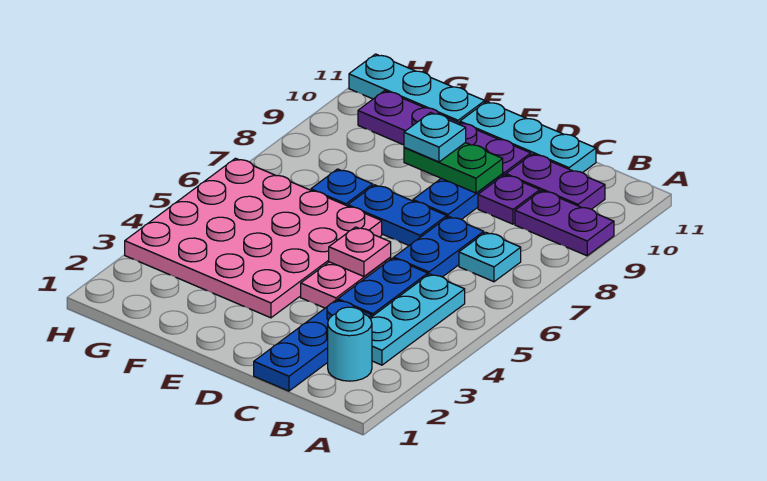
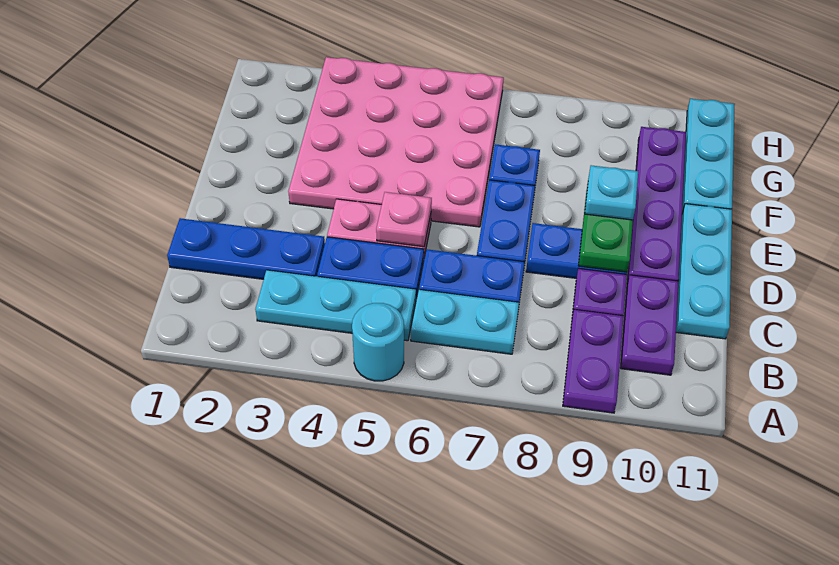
cyan 1x1 round brick [328,307,372,381] -> cyan 1x1 round brick moved to [352,303,404,381]
cyan 1x1 plate [459,232,521,282] -> cyan 1x2 plate [411,290,519,354]

